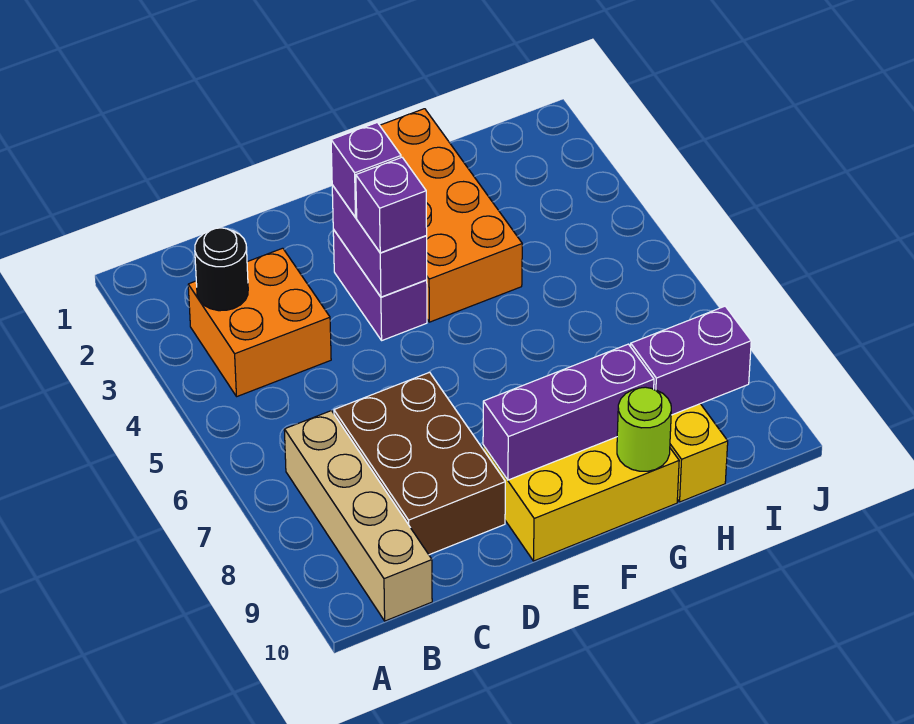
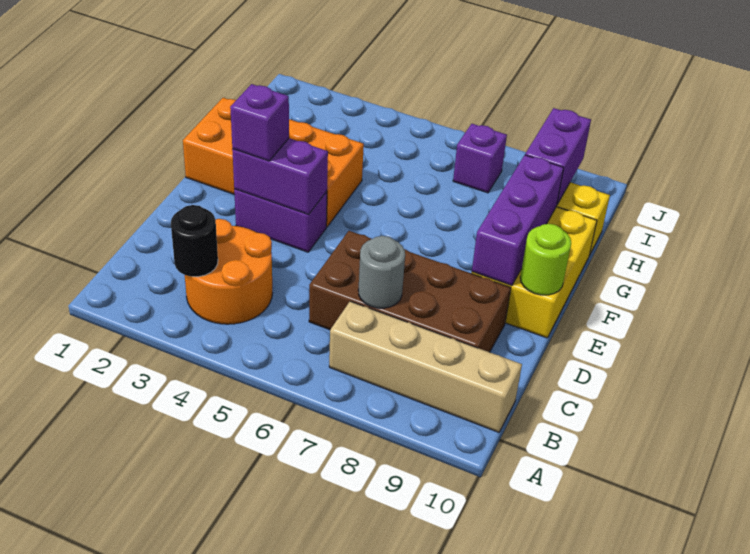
orange 2x2 brick [188,248,331,396] -> orange 2x2 round brick [185,219,272,324]
brown 2x3 brick [334,372,505,555] -> brown 2x4 brick [309,231,511,352]
none -> grey 1x1 round brick [358,236,405,308]
purple 1x1 brick [356,157,427,253] -> purple 1x1 brick moved to [453,124,507,193]
lime 1x1 round brick [617,387,671,471] -> lime 1x1 round brick moved to [520,224,571,295]

